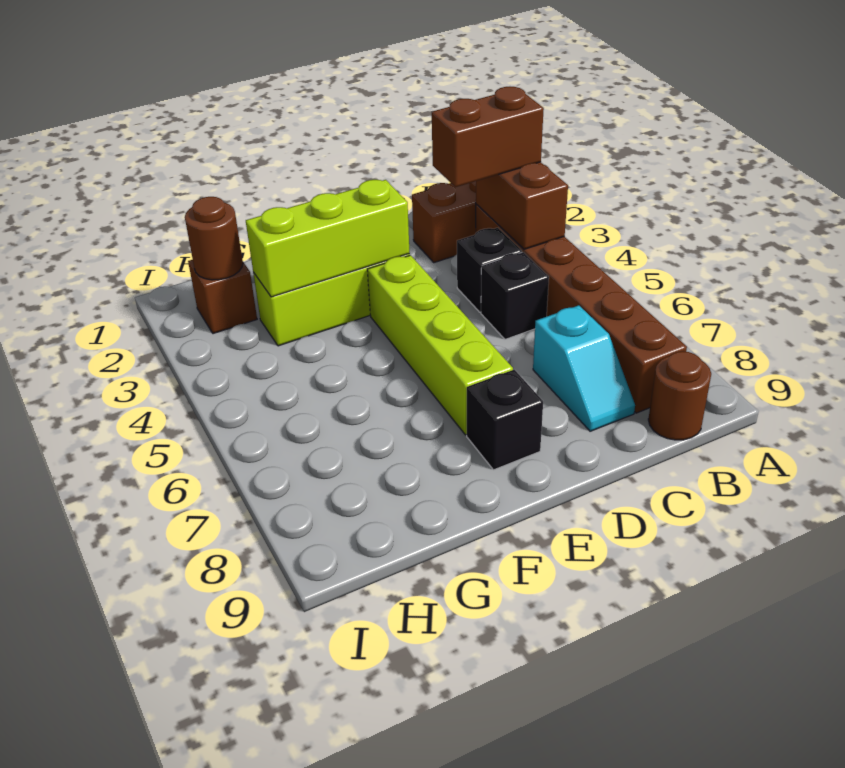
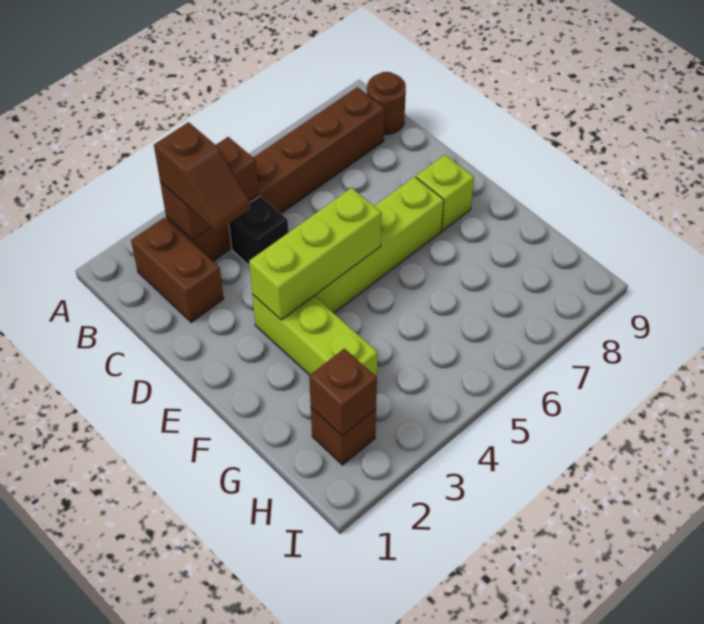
brown 1x2 brick [432,87,544,187] -> brown 1x2 slope [154,122,251,232]
black 1x1 brick [481,252,549,339] -> none
cyan 1x2 slope [533,305,635,431] -> none
lime 1x3 brick [246,180,409,297] -> lime 1x3 brick turned to [249,188,382,320]
black 1x1 brick [467,370,543,470] -> lime 1x1 brick [416,155,474,231]
brown 1x1 round brick [185,197,243,280] -> brown 1x1 brick [309,349,377,436]

